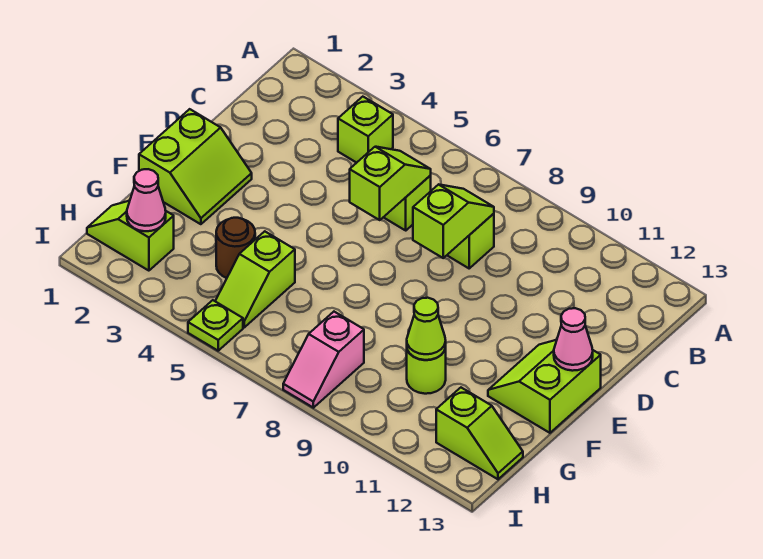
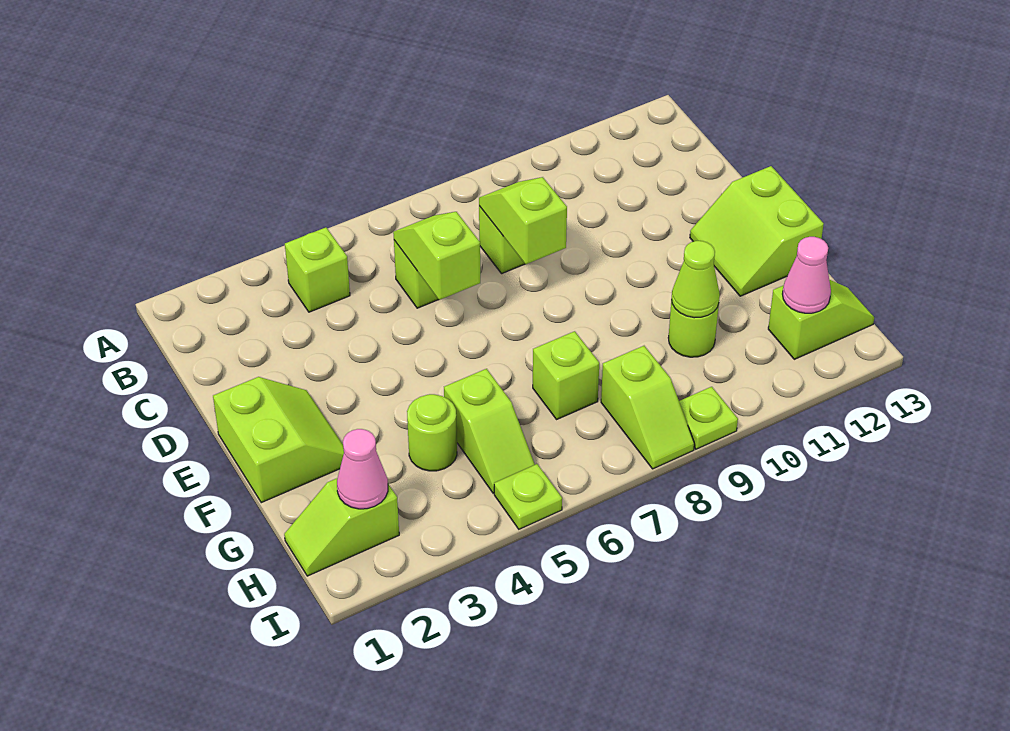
pink 1x1 cone [554,308,593,371] -> pink 1x1 cone moved to [783,237,831,313]
brown 1x1 round brick [216,218,255,278] -> lime 1x1 round brick [407,394,457,471]
none -> lime 1x1 brick [533,331,599,419]
pink 1x2 slope [283,312,364,408] -> lime 1x2 slope [601,346,694,469]
none -> lime 1x1 plate [679,387,738,449]

